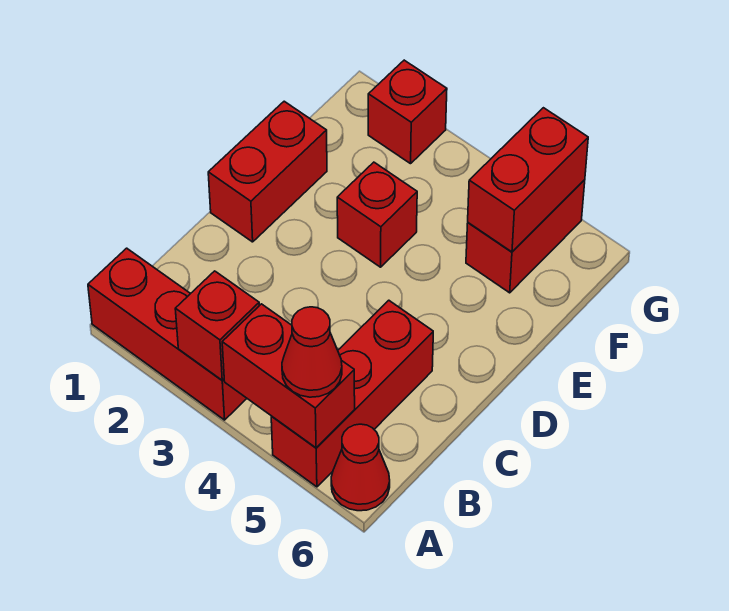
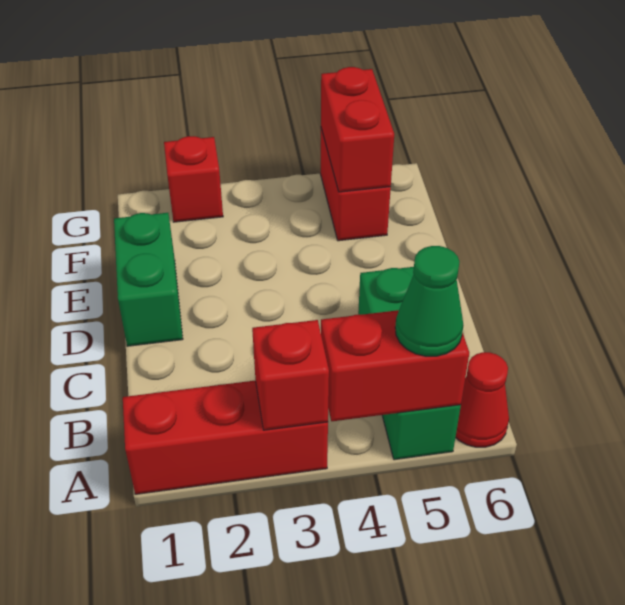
red 1x3 brick [271,300,433,487] -> green 1x3 brick [358,267,461,460]
red 1x1 cone [282,307,342,397] -> green 1x1 cone [395,246,464,356]
red 1x2 brick [208,101,327,242] -> green 1x2 brick [114,213,183,346]
red 1x1 brick [337,162,417,267] -> none

